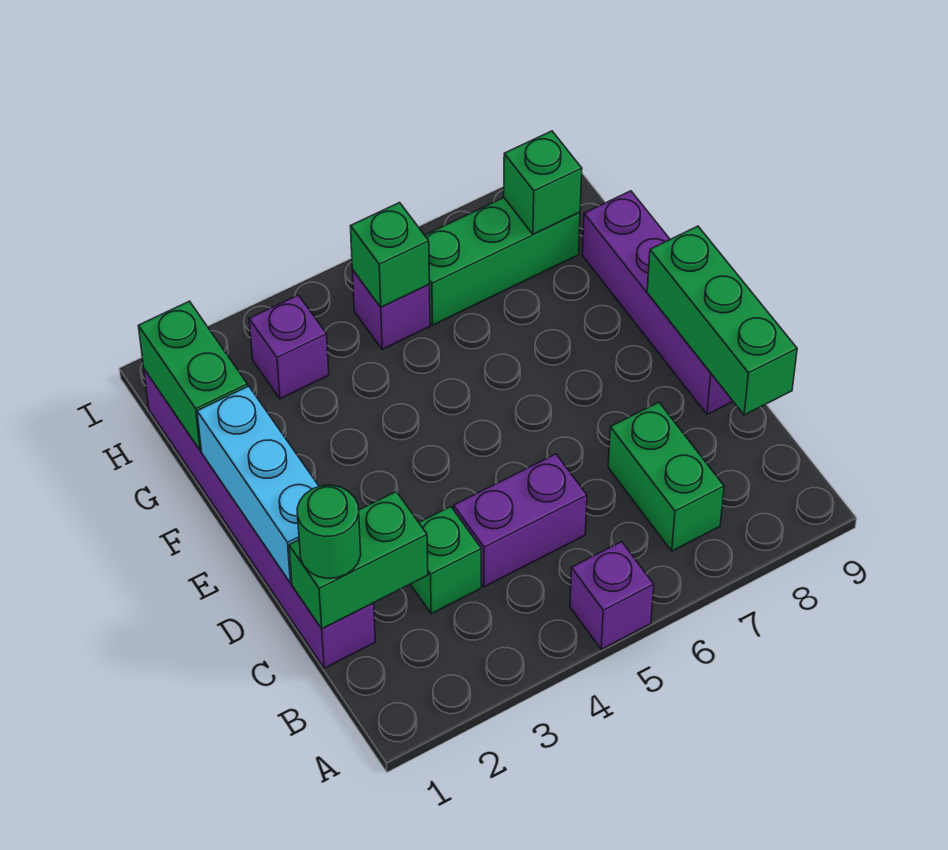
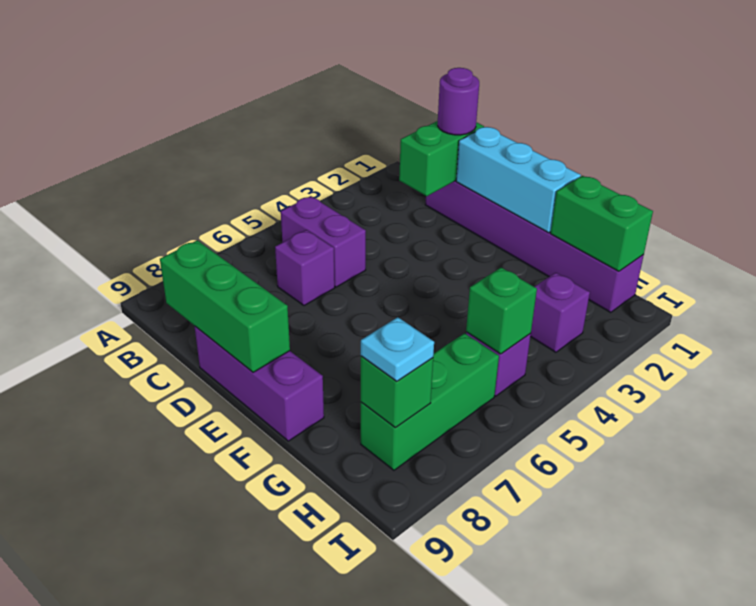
purple 1x1 brick [570,542,654,649] -> purple 1x1 brick moved to [275,230,335,306]
green 1x2 brick [608,402,724,551] -> none
green 1x1 round brick [297,485,361,578] -> purple 1x1 round brick [438,68,479,135]
green 1x1 brick [410,507,481,614] -> none
purple 1x2 brick [454,454,587,587] -> purple 1x2 brick turned to [281,196,366,287]
purple 1x4 brick [582,191,733,414] -> purple 1x3 brick [194,326,324,441]
none -> cyan 1x1 plate [361,317,434,381]

